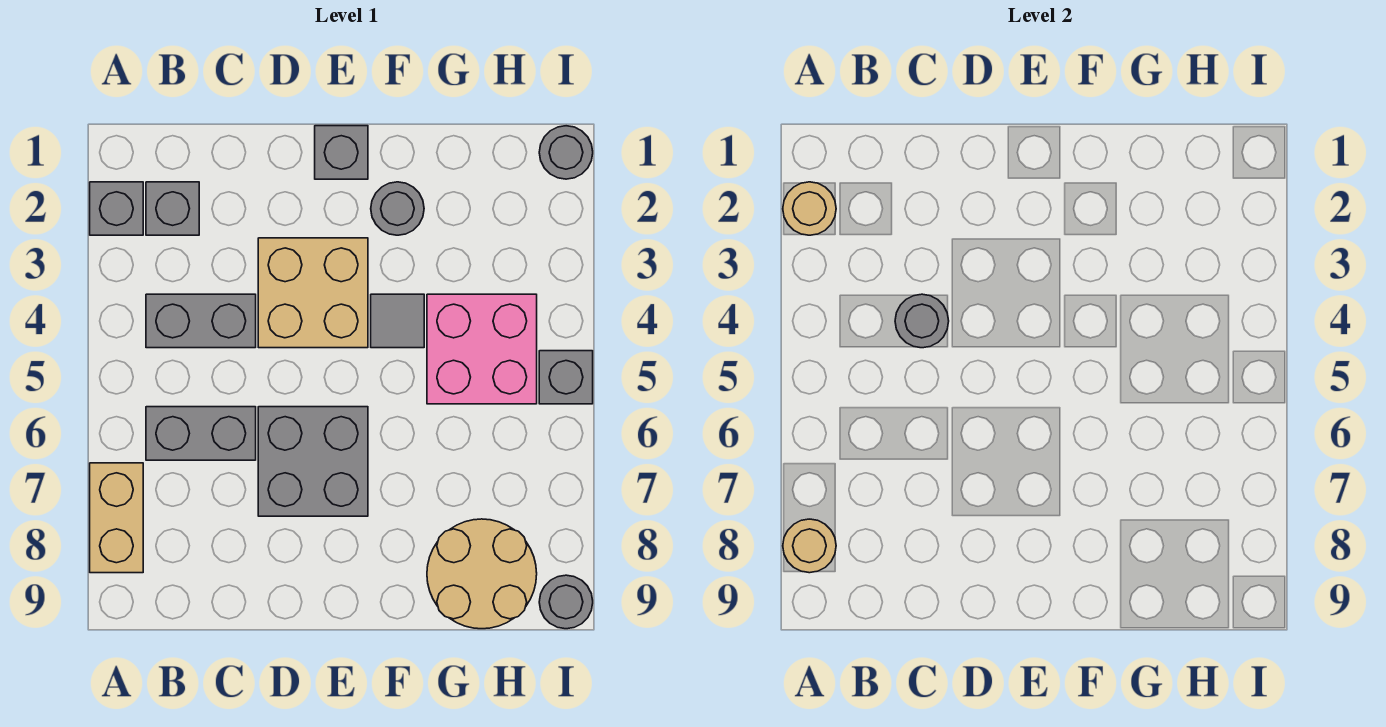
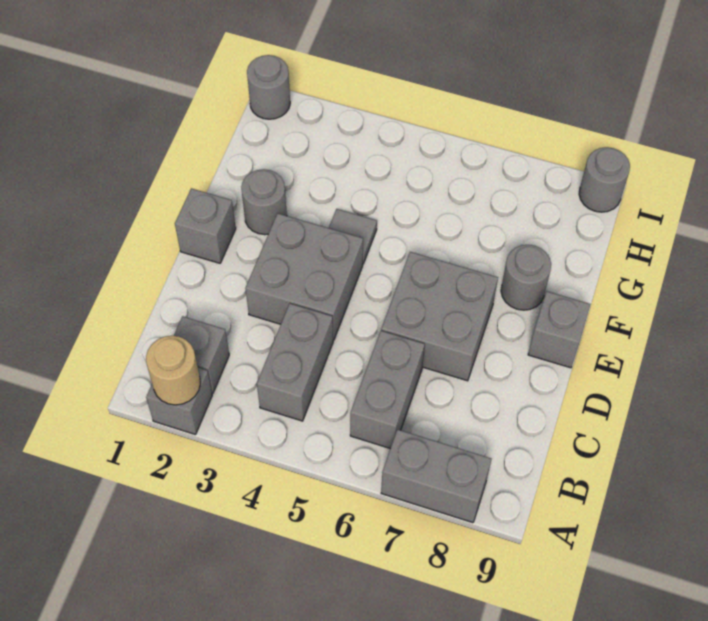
tan 1x2 brick [90,463,143,573] -> grey 1x2 brick [381,429,491,523]
tan 1x1 round brick [783,519,836,573] -> none
grey 1x1 round brick [895,294,949,348] -> grey 1x1 round brick moved to [501,245,551,310]
tan 2x2 brick [258,238,368,348] -> grey 2x2 brick [245,213,363,340]
pink 2x2 brick [427,294,537,404] -> none
tan 2x2 round brick [427,519,537,629] -> none
grey 1x1 brick [539,351,593,404] -> grey 1x1 brick moved to [528,292,590,368]

